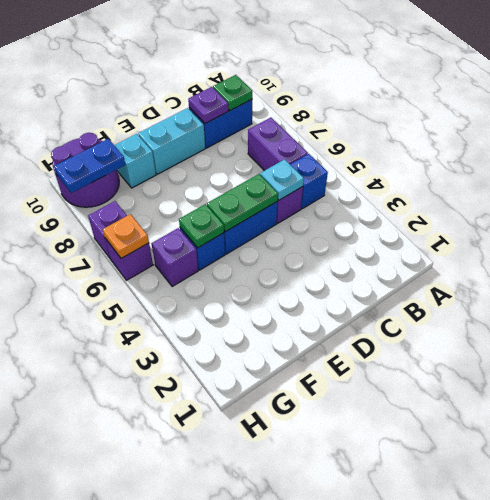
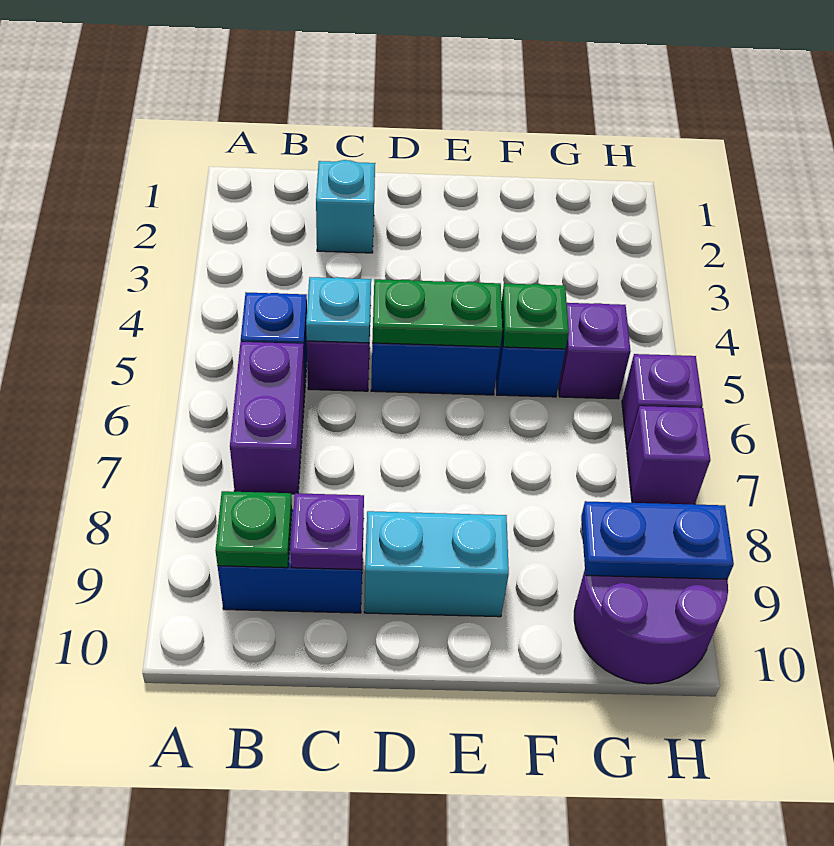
cyan 1x1 brick [114,134,156,188] -> cyan 1x1 brick moved to [316,160,375,253]
orange 1x1 plate [103,214,149,259] -> none

